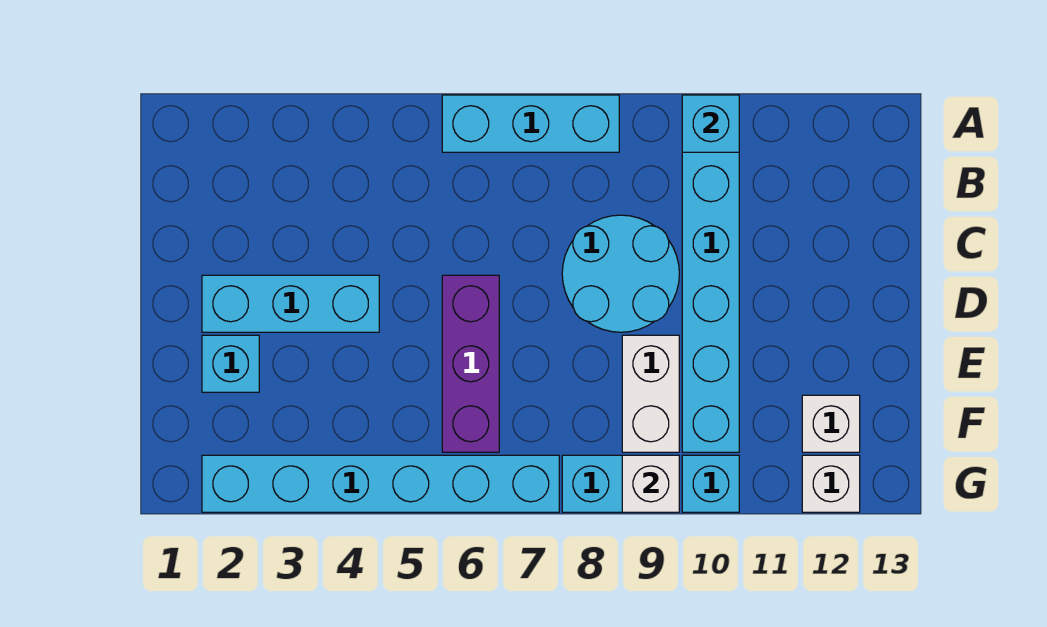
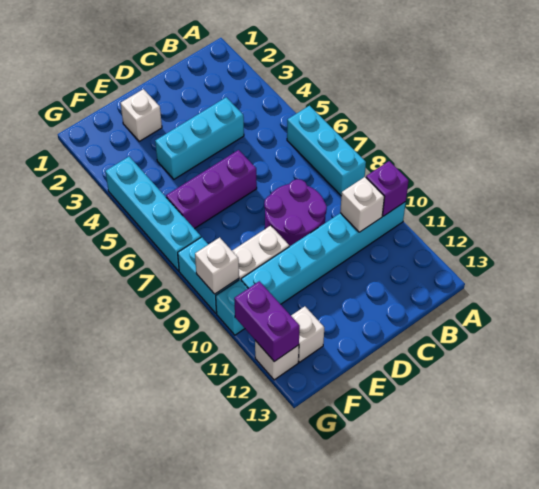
cyan 1x1 brick [682,95,739,152] -> purple 1x1 brick [366,161,409,216]
none -> white 1x1 brick [340,177,384,232]
cyan 2x2 round brick [562,215,679,332] -> purple 2x2 round brick [264,179,327,247]
cyan 1x3 brick [202,275,379,332] -> cyan 1x3 brick turned to [155,97,244,179]
cyan 1x1 brick [202,335,259,392] -> white 1x1 brick [121,89,162,141]
cyan 1x6 brick [202,455,559,512] -> cyan 1x4 brick [105,157,201,271]
none -> purple 1x2 brick [234,281,300,362]

